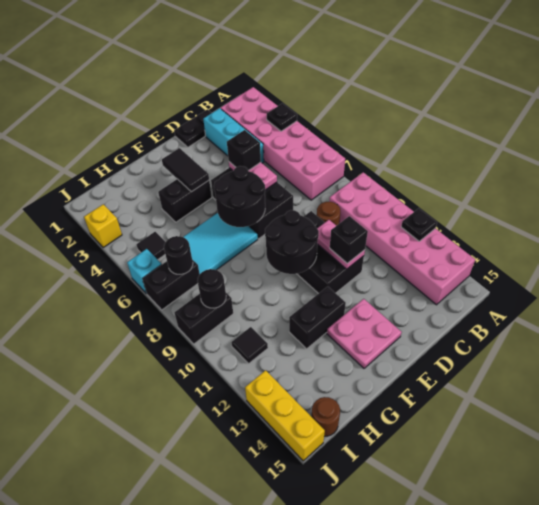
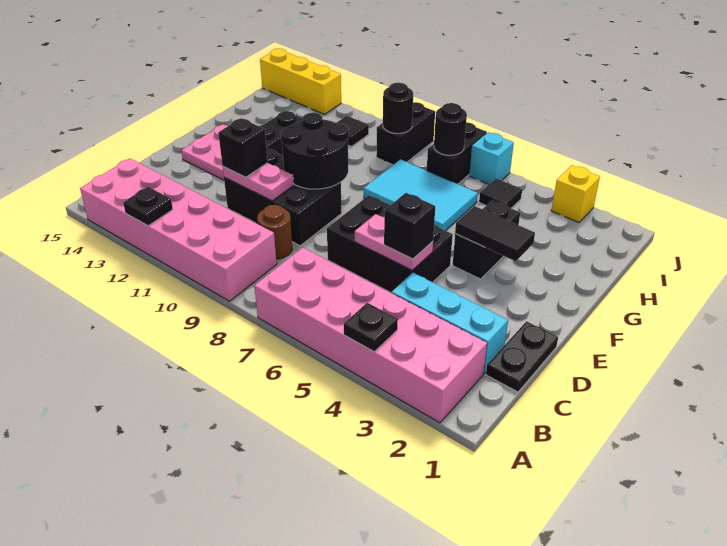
black 2x2 round brick [214,166,265,227] -> none
cyan 2x3 tile [184,213,258,274] -> cyan 2x3 tile turned to [364,159,478,231]
brown 1x1 round brick [312,397,340,436] -> none

